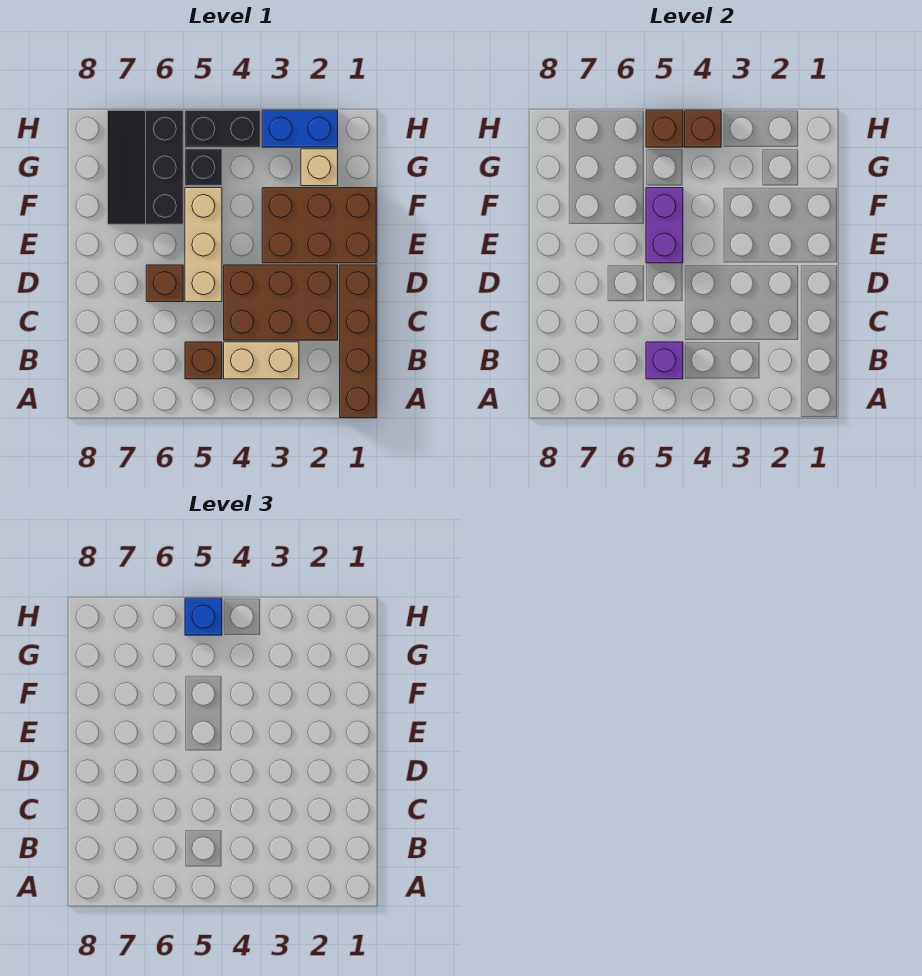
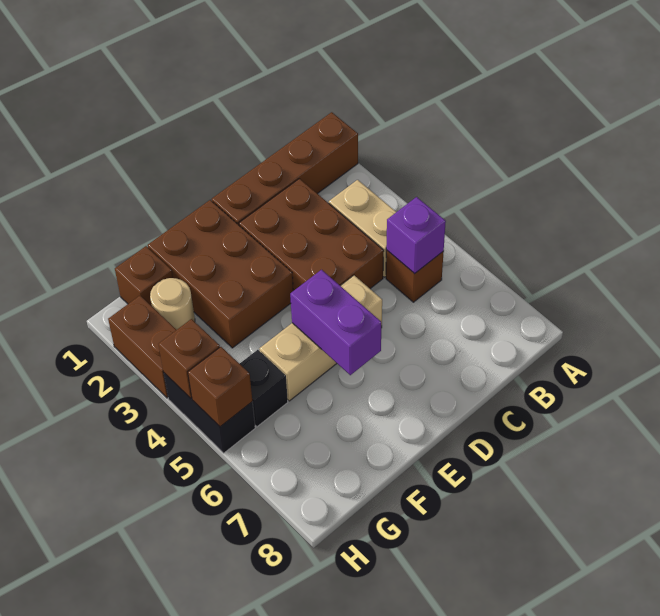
brown 1x1 brick [146,265,183,302] -> brown 1x1 brick moved to [115,246,173,306]
purple 1x2 brick [646,188,683,263] -> purple 1x2 brick turned to [290,270,381,375]
black 2x3 slope [108,110,183,224] -> none
tan 1x1 brick [301,149,338,186] -> tan 1x1 round brick [150,278,195,330]
blue 1x2 brick [262,110,338,147] -> brown 1x2 brick [108,296,176,398]
blue 1x1 brick [185,598,222,635] -> none

